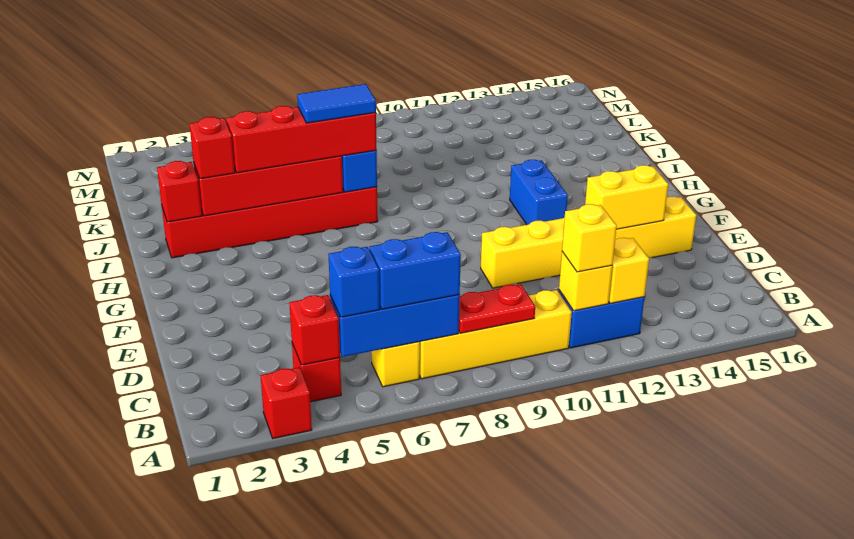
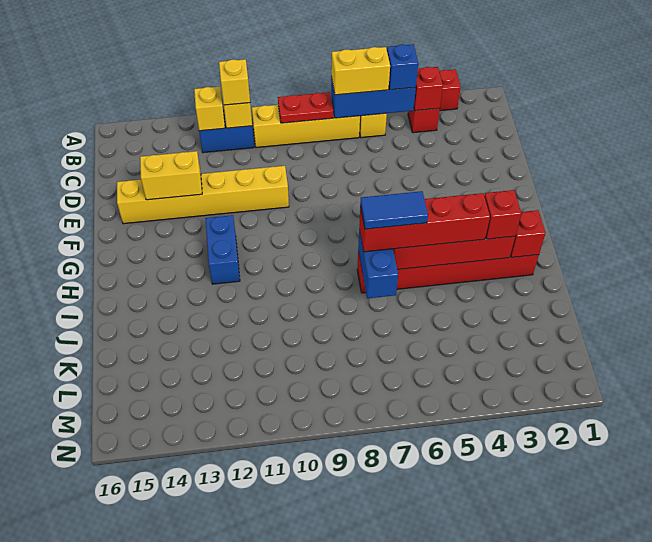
blue 1x2 brick [369,232,461,309] -> yellow 1x2 brick [331,47,390,95]

